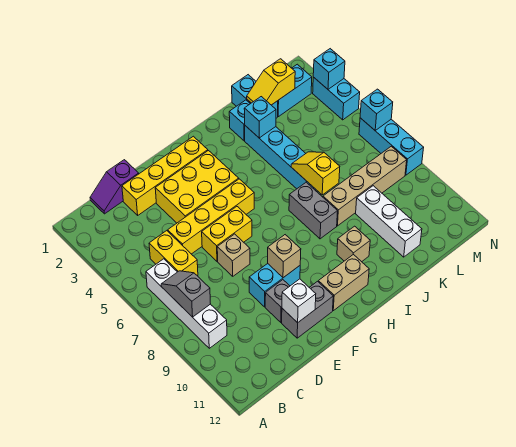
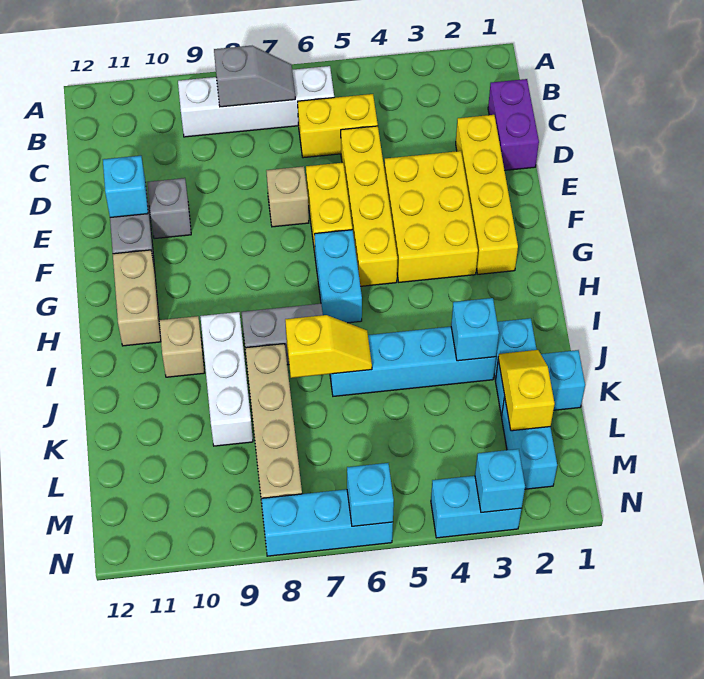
purple 1x2 slope [90,160,139,214] -> purple 1x2 brick [488,79,539,170]
cyan 1x2 brick [249,264,300,307] -> cyan 1x2 brick moved to [314,230,362,323]
white 1x1 brick [282,279,316,323] -> cyan 1x1 brick [103,156,148,218]
tan 1x1 brick [268,235,301,278] -> none
white 1x3 brick [356,186,422,257] -> white 1x3 brick turned to [200,312,253,446]

